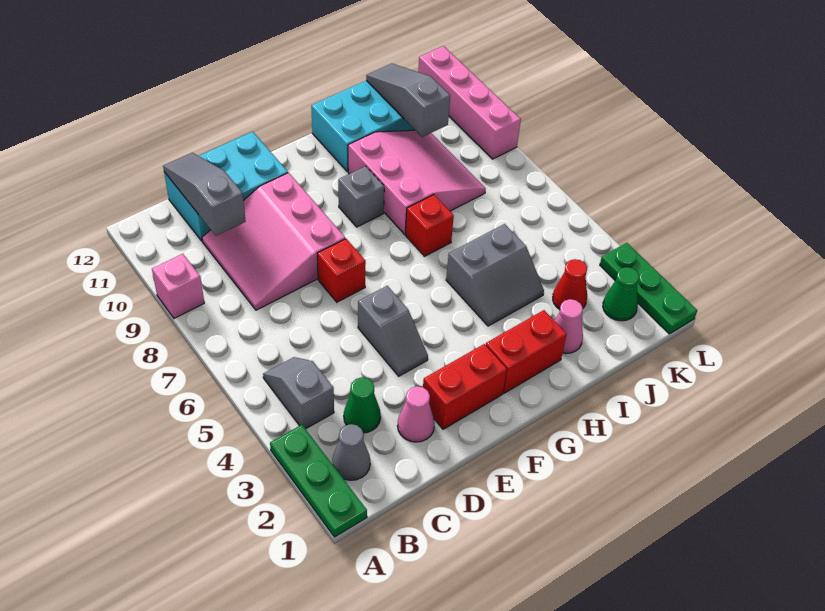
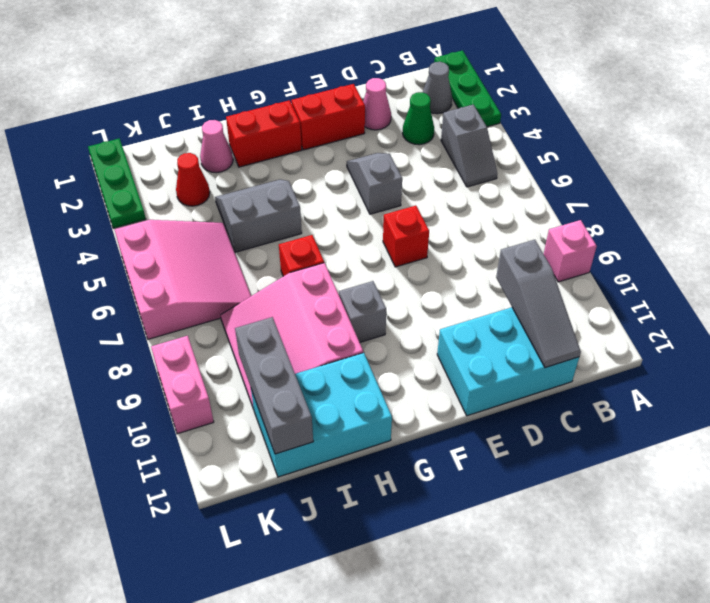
pink 3x3 slope [202,173,345,310] -> pink 3x3 slope moved to [115,220,251,339]
grey 1x3 slope [366,64,450,137] -> grey 1x3 brick [235,317,313,454]
green 1x1 cone [603,267,639,321] -> none
pink 1x4 brick [418,46,521,159] -> pink 1x2 brick [151,336,214,434]

